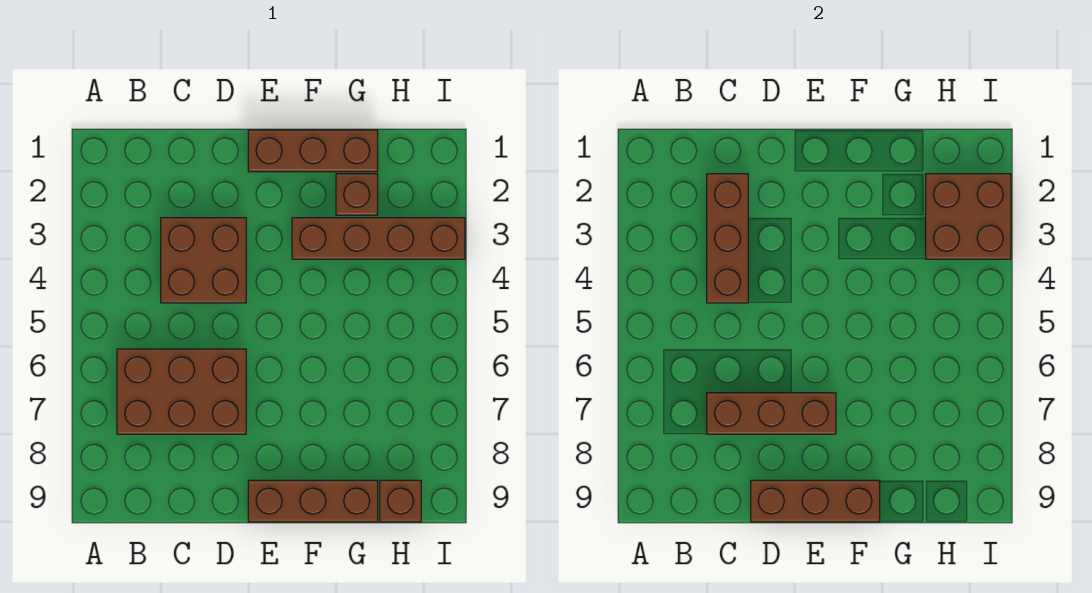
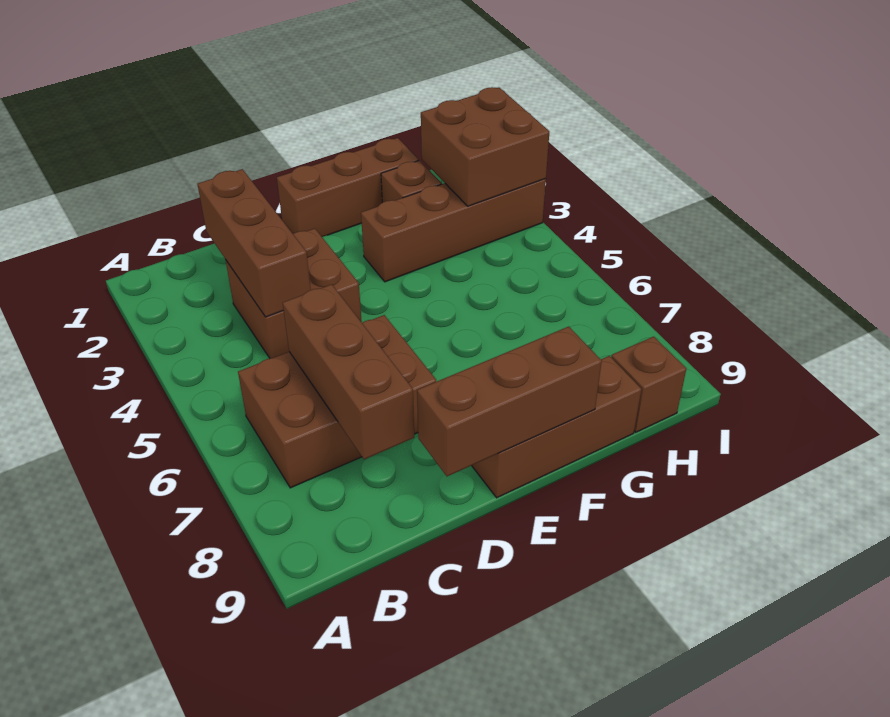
brown 1x3 brick [707,393,836,434] -> brown 1x3 brick turned to [283,284,414,459]

